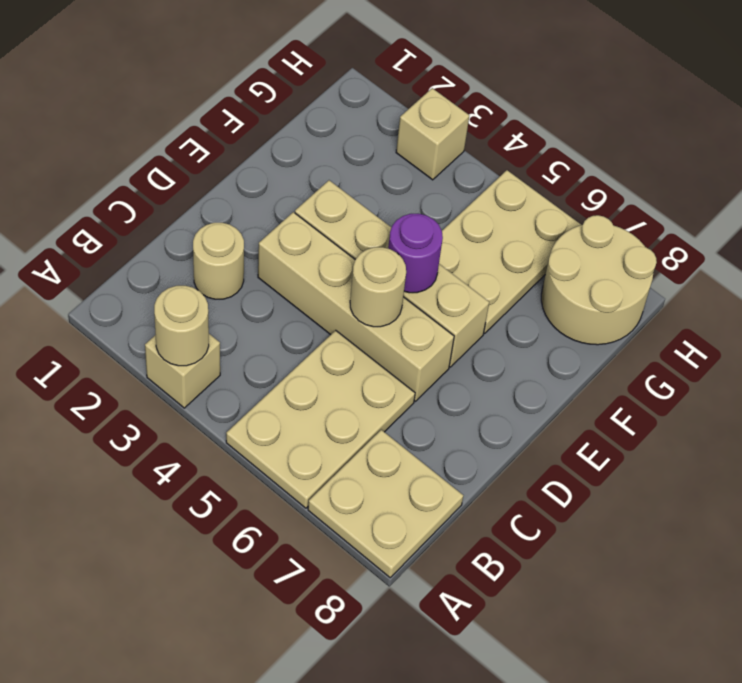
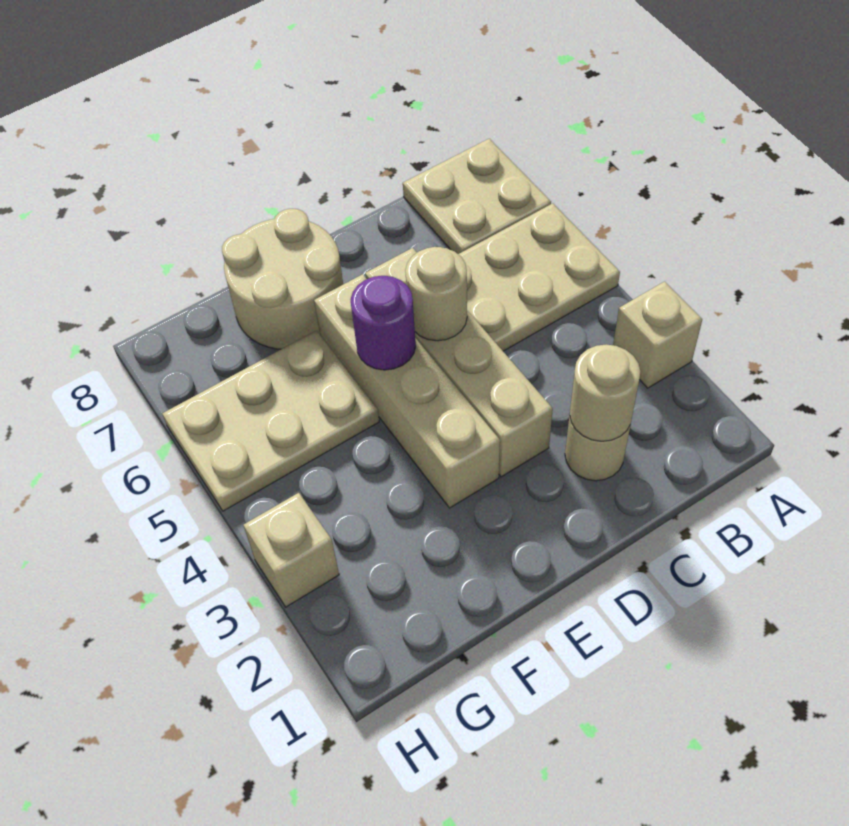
tan 1x1 round brick [154,286,209,366] -> tan 1x1 round brick moved to [570,344,640,441]
tan 2x2 round brick [541,215,657,345] -> tan 2x2 round brick moved to [222,209,343,349]

